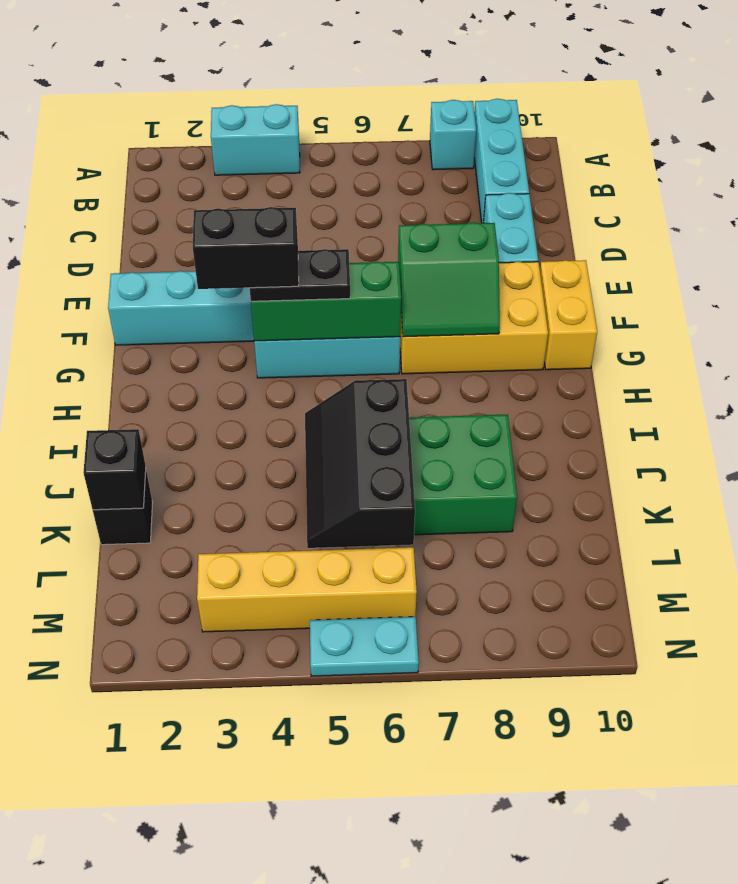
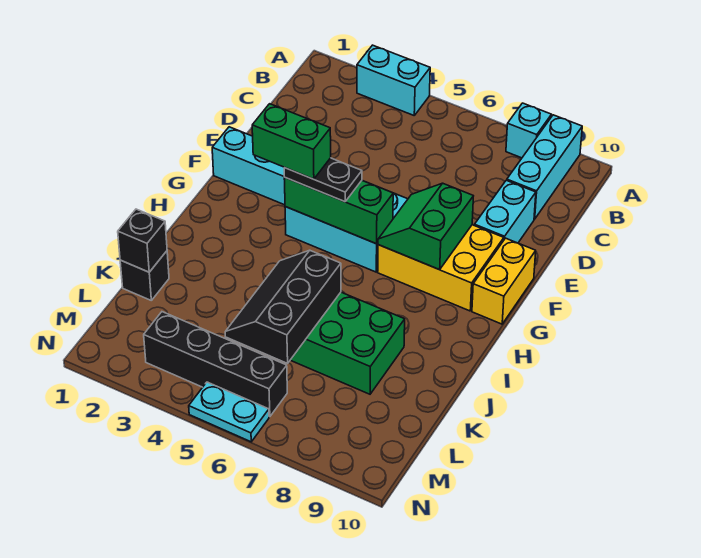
green 2x2 slope [398,222,500,337] -> green 2x2 slope turned to [378,183,473,270]
black 1x2 brick [193,207,299,289] -> green 1x2 brick [252,104,331,179]
yellow 1x4 brick [197,547,417,632] -> black 1x4 brick [144,312,287,417]

